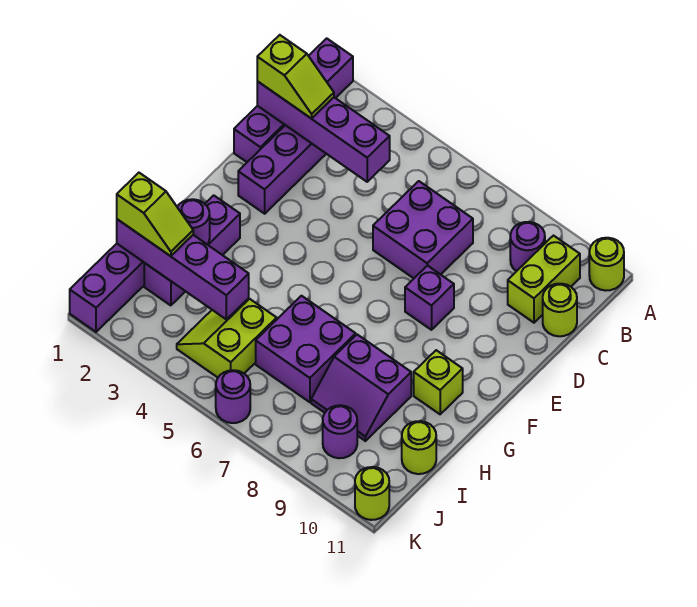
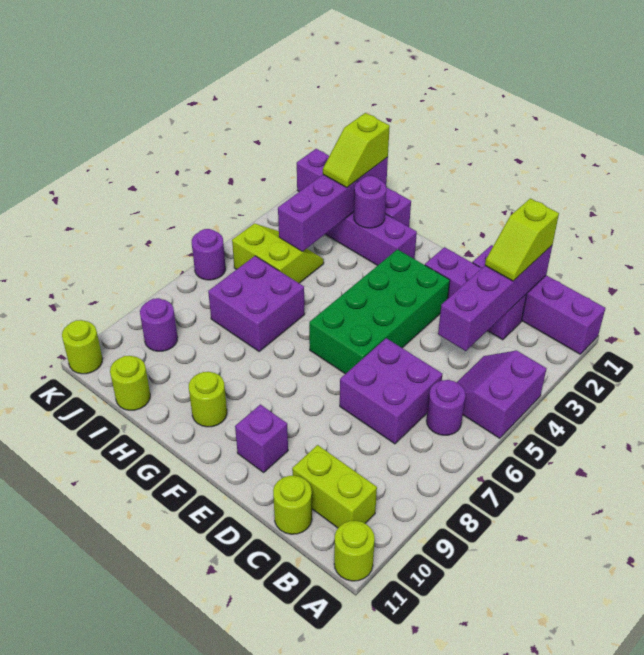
purple 1x1 round brick [510,222,545,271] -> purple 1x1 round brick moved to [427,380,466,435]
none -> green 2x4 brick [309,249,450,374]
purple 1x1 brick [405,265,454,330] -> purple 1x1 brick moved to [235,404,288,472]
lime 1x1 brick [414,350,463,414] -> lime 1x1 round brick [189,372,227,427]
purple 2x2 slope [311,335,411,441] -> purple 2x2 slope moved to [457,351,546,438]

